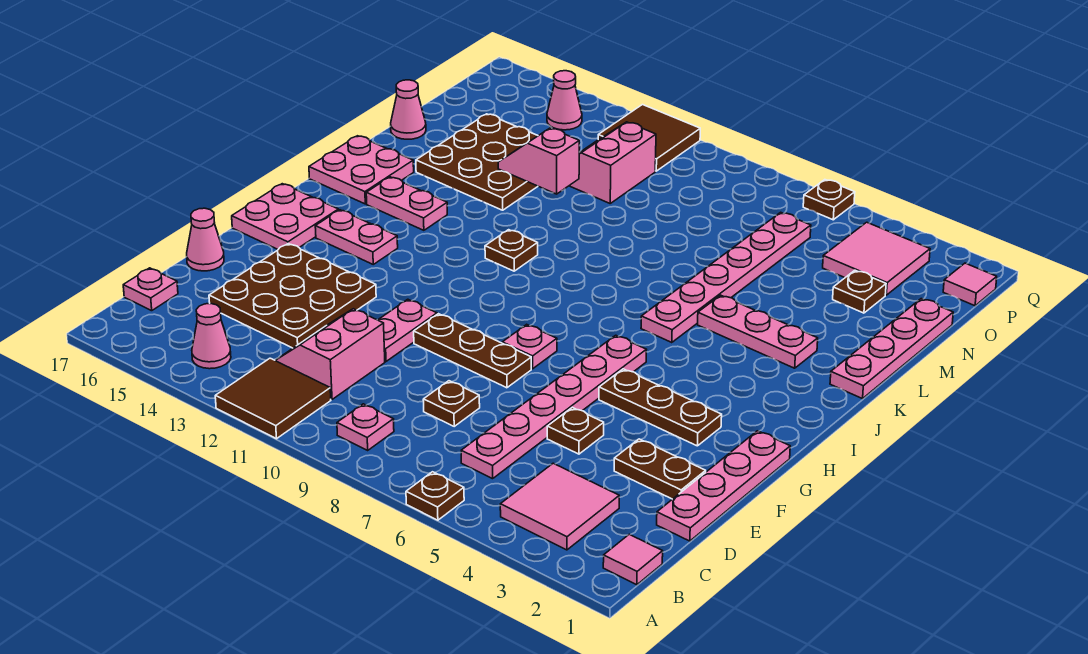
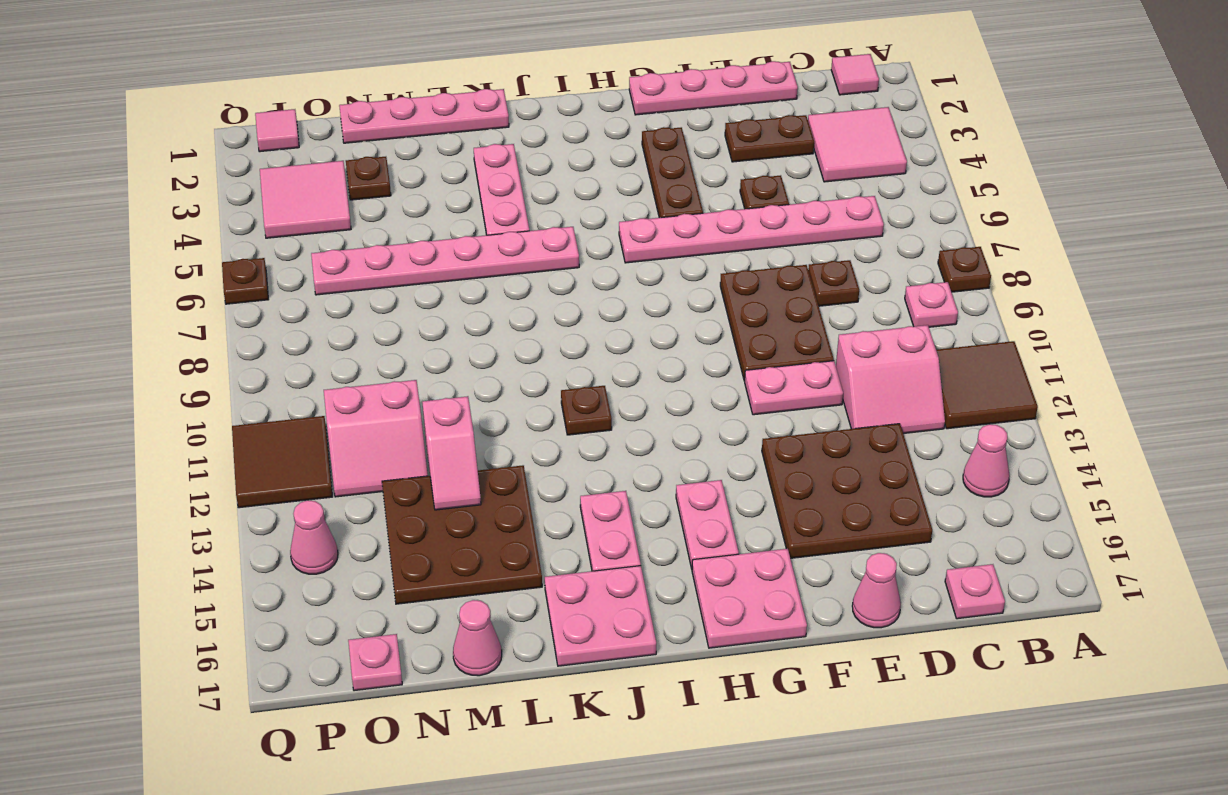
brown 1x1 plate [406,472,464,520] -> brown 1x1 plate moved to [938,247,991,292]
brown 1x2 plate [614,439,706,499] -> brown 1x2 plate turned to [725,115,814,162]
brown 1x3 plate [414,314,531,388] -> brown 2x3 plate [720,265,834,381]
pink 1x1 plate [502,324,557,369] -> pink 1x1 plate moved to [348,634,402,691]

